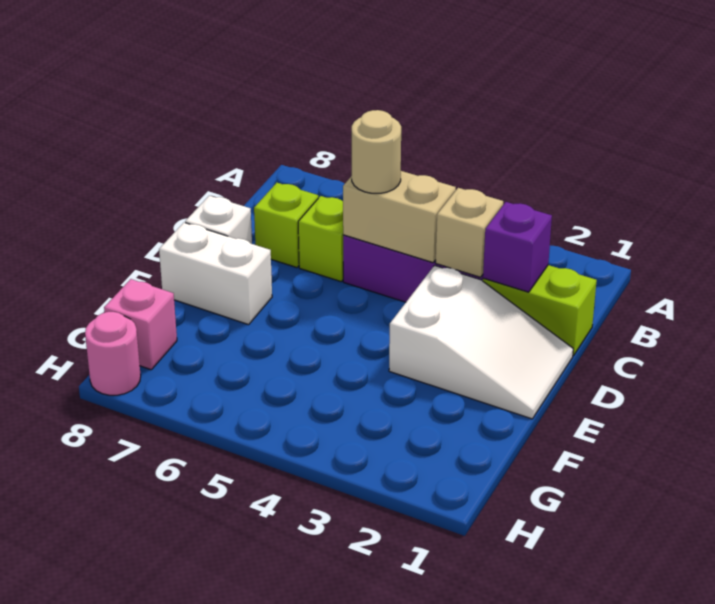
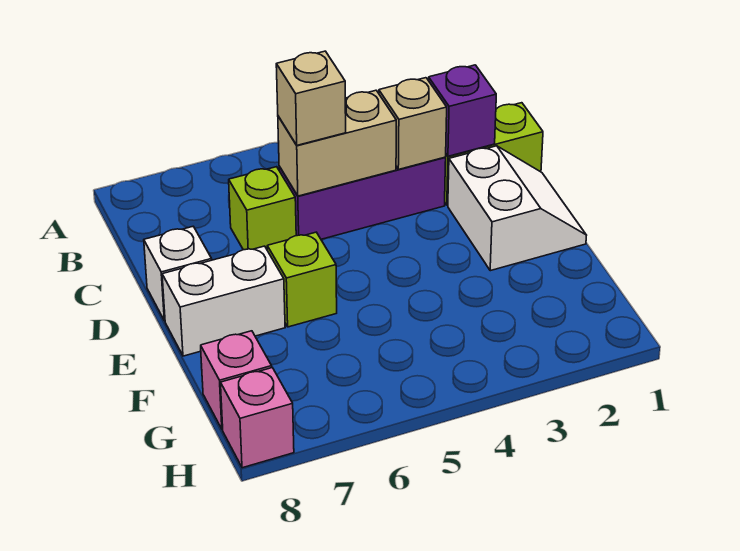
tan 1x1 round brick [352,110,401,193] -> tan 1x1 brick [276,51,346,145]
lime 1x1 brick [254,183,318,268] -> lime 1x1 brick moved to [267,232,337,327]
white 2x3 slope [389,265,573,419] -> white 2x2 slope [448,146,587,271]
pink 1x1 round brick [85,312,141,395] -> pink 1x1 brick [221,368,294,468]

